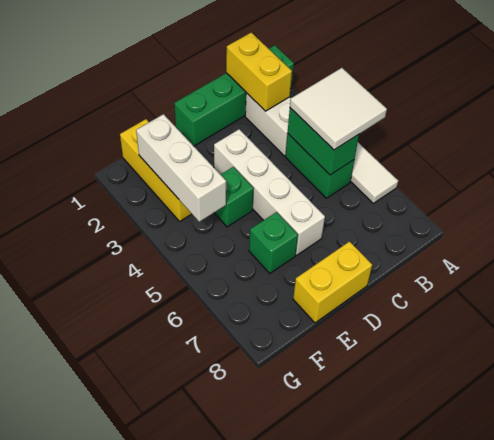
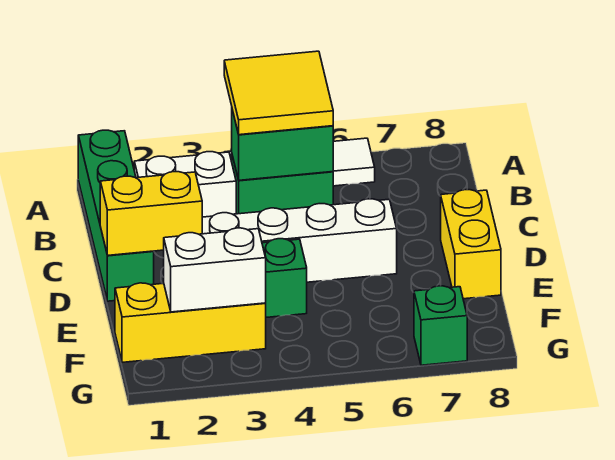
white 2x2 tile [290,68,387,150] -> yellow 2x2 tile [224,51,333,135]
yellow 1x2 brick [226,33,292,111] -> yellow 1x2 brick moved to [100,172,202,256]
green 1x1 brick [249,212,298,273] -> green 1x1 brick moved to [414,286,467,365]
white 1x3 brick [136,114,226,222] -> white 1x2 brick [164,228,266,312]

